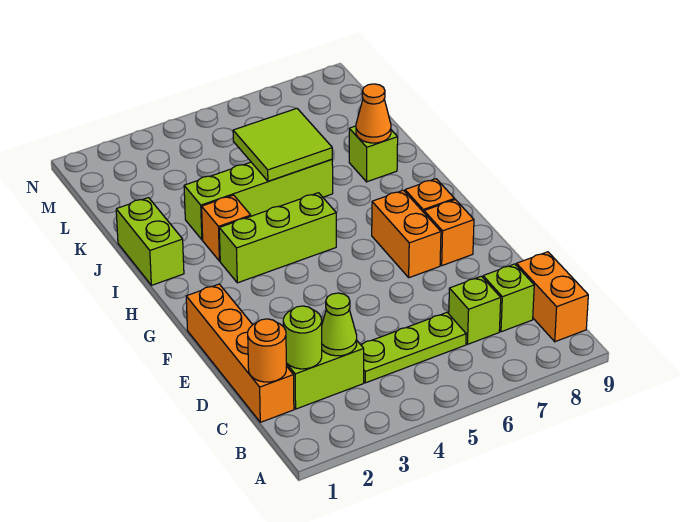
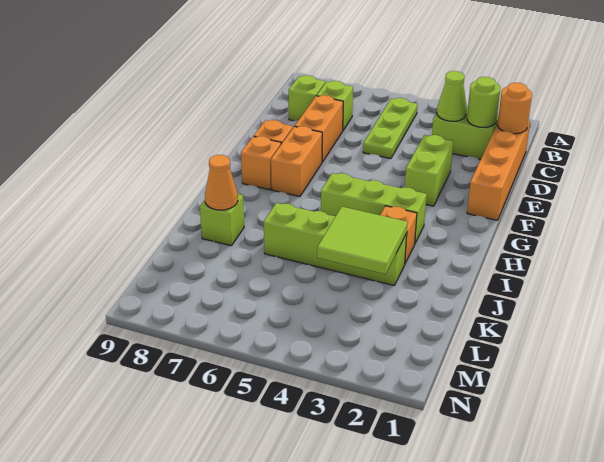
orange 1x2 brick [516,252,588,342] -> orange 1x2 brick moved to [295,95,343,162]
lime 1x3 plate [361,313,466,383] -> lime 1x3 plate turned to [363,98,418,159]
lime 1x2 brick [116,198,184,285] -> lime 1x2 brick moved to [405,135,453,206]
lime 2x2 tile [233,108,332,181] -> lime 2x2 tile moved to [317,207,408,274]

